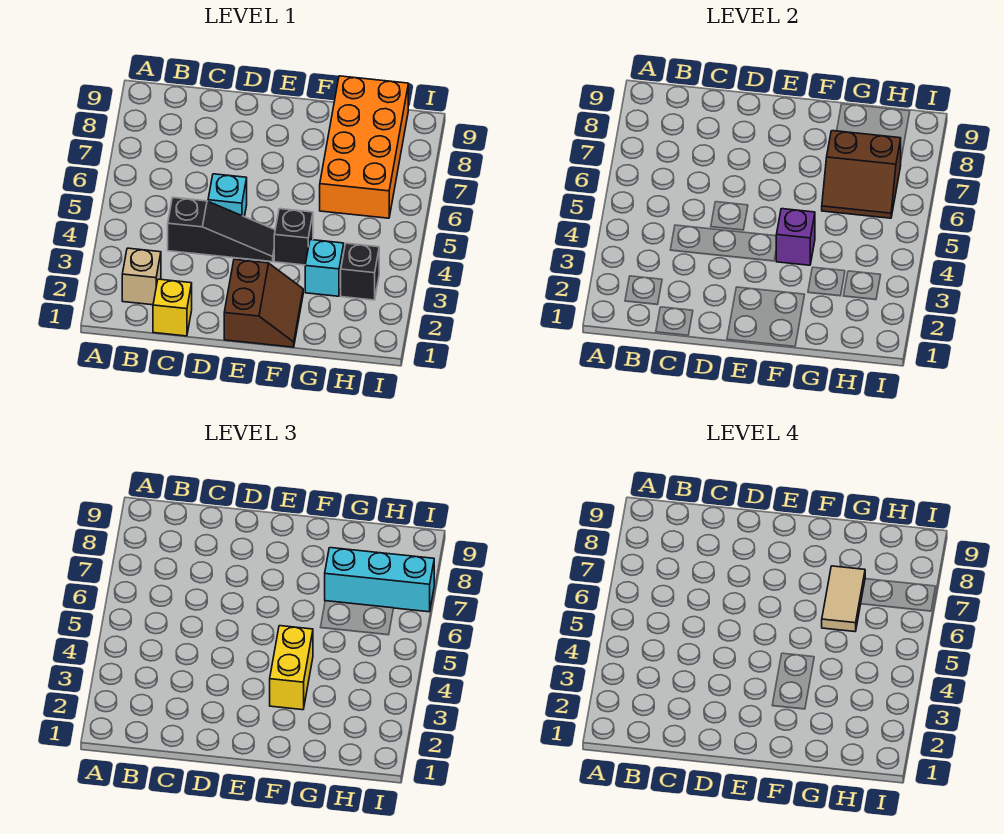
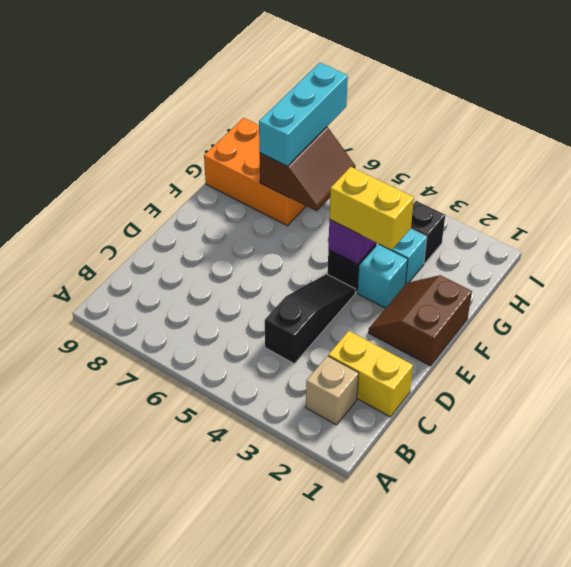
yellow 1x1 brick [153,279,192,336] -> yellow 1x2 brick [328,331,413,417]
cyan 1x1 brick [208,174,247,217] -> cyan 1x1 brick moved to [358,244,408,308]
brown 2x2 slope [224,259,303,347] -> brown 2x2 slope turned to [369,275,472,366]
orange 2x4 brick [320,76,408,218] -> orange 2x3 brick [204,118,306,226]
tan 1x2 tile [822,566,865,632] -> none

